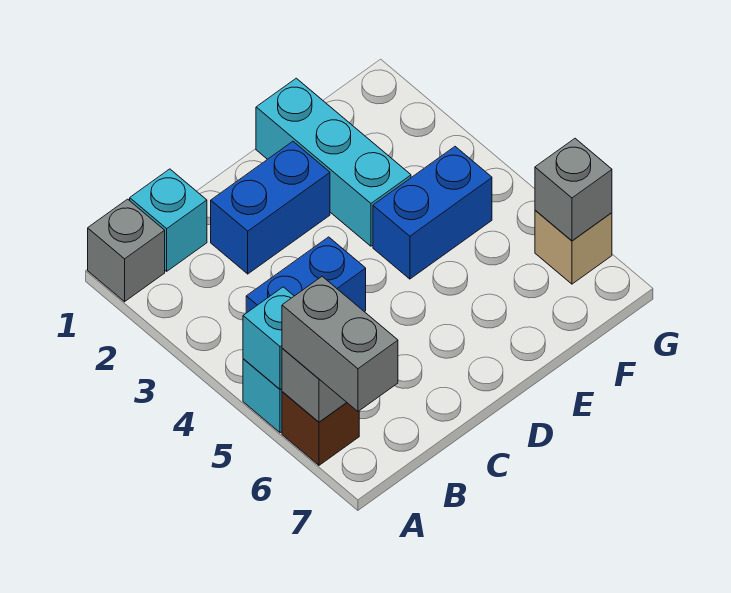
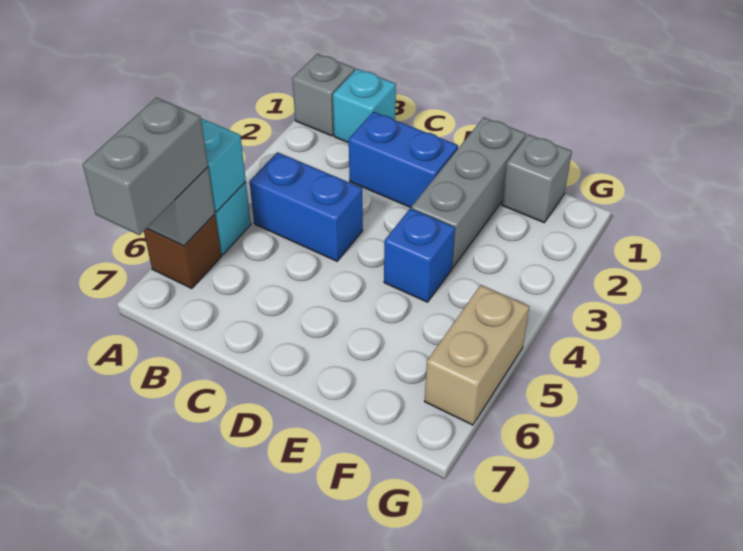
cyan 1x3 brick [256,78,411,246] -> grey 1x3 brick [411,117,526,268]
blue 1x2 brick [373,147,492,279] -> blue 1x1 brick [384,208,455,302]
tan 1x1 brick [535,210,612,284] -> tan 1x2 brick [425,285,529,425]
grey 1x1 brick [535,139,612,241] -> grey 1x1 brick moved to [502,134,572,223]

